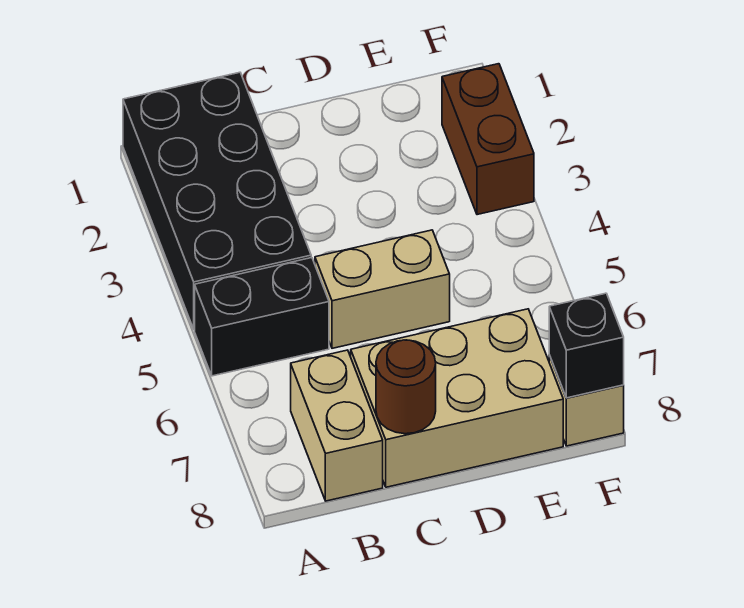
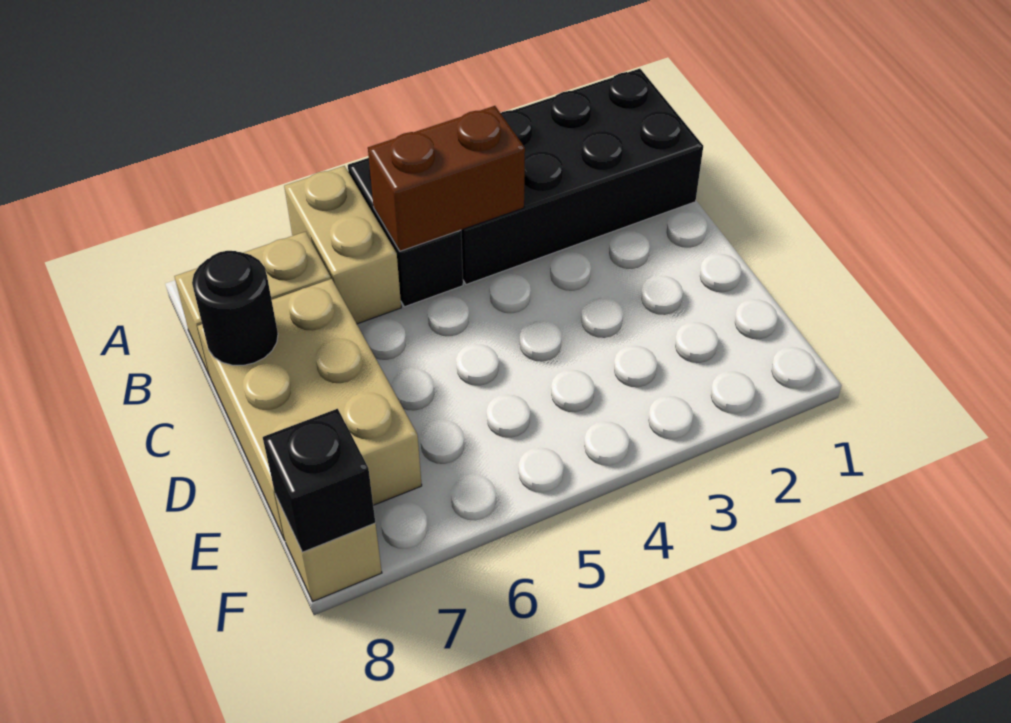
tan 1x2 brick [315,230,450,348] -> tan 1x2 brick moved to [284,166,401,324]
brown 1x1 round brick [376,340,436,434] -> black 1x1 round brick [192,251,278,365]
brown 1x2 brick [442,64,534,215] -> brown 1x2 brick moved to [368,106,525,251]

